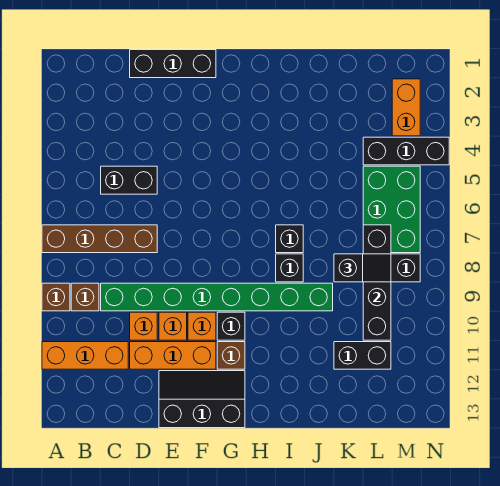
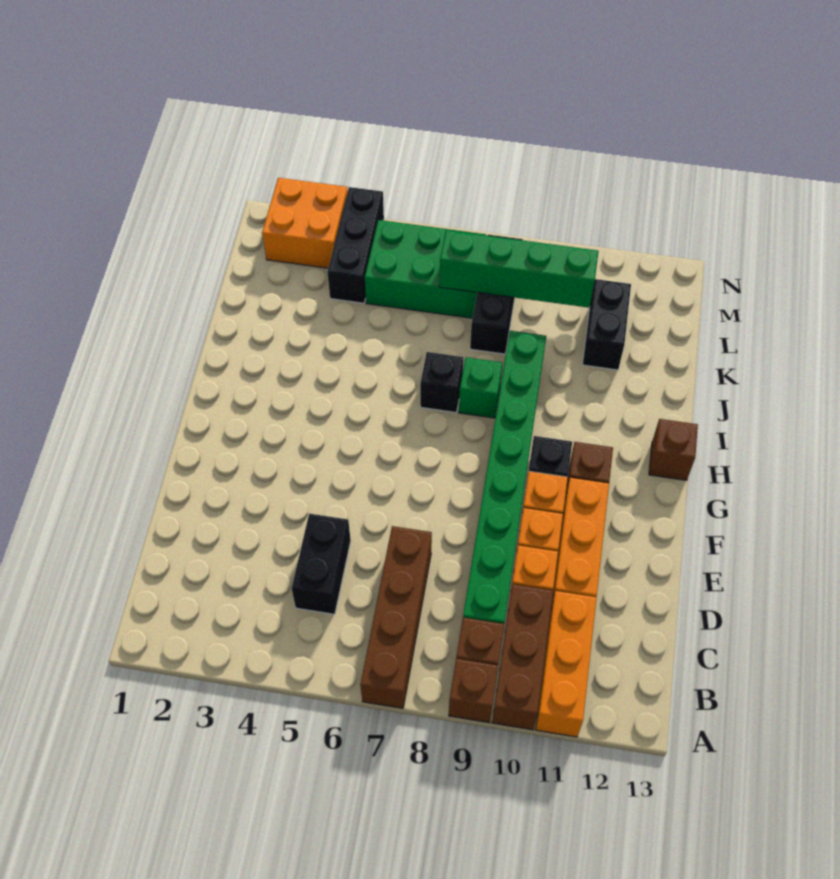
none -> brown 1x3 brick [492,584,553,730]
black 1x3 brick [130,50,216,78] -> none
black 2x3 slope [159,371,245,428] -> none
none -> brown 1x1 brick [649,419,698,480]
black 1x1 brick [276,254,303,282] -> green 1x1 brick [459,357,502,418]
black 1x2 slope [334,254,391,282] -> none
black 1x4 brick [363,225,391,340] -> green 1x4 brick [439,230,598,308]
orange 1x2 brick [392,79,420,136] -> orange 2x2 brick [262,178,348,268]

